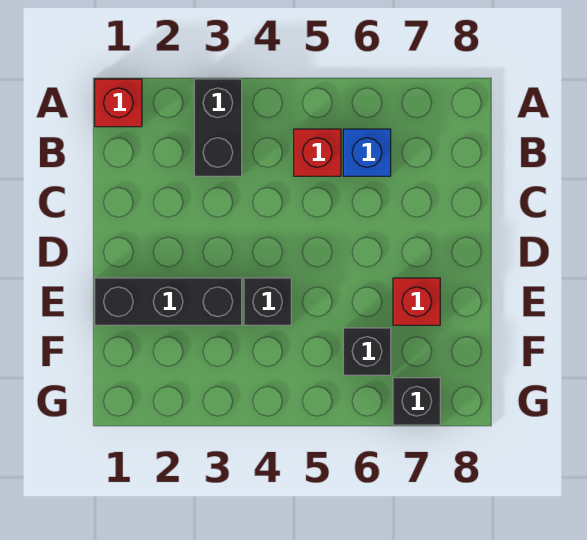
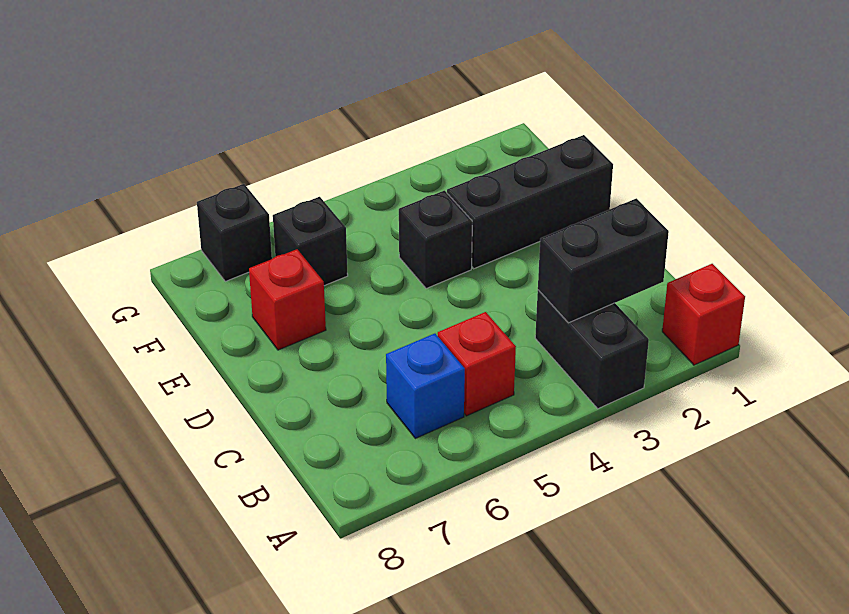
none -> black 1x2 brick [538,198,669,323]

